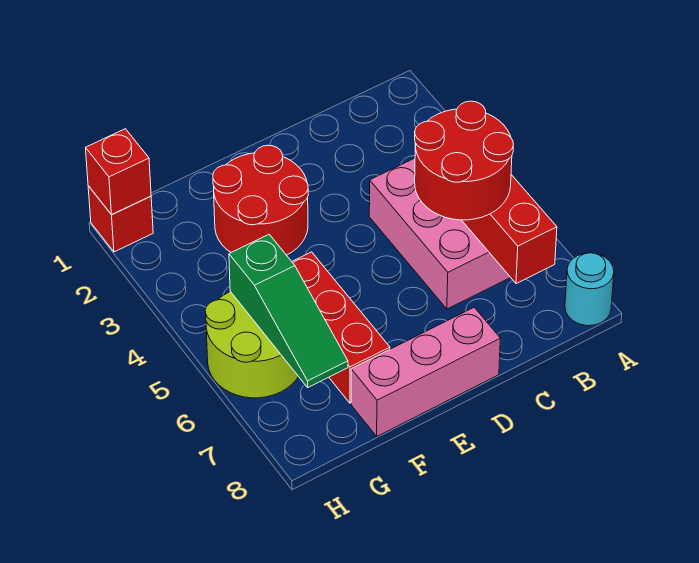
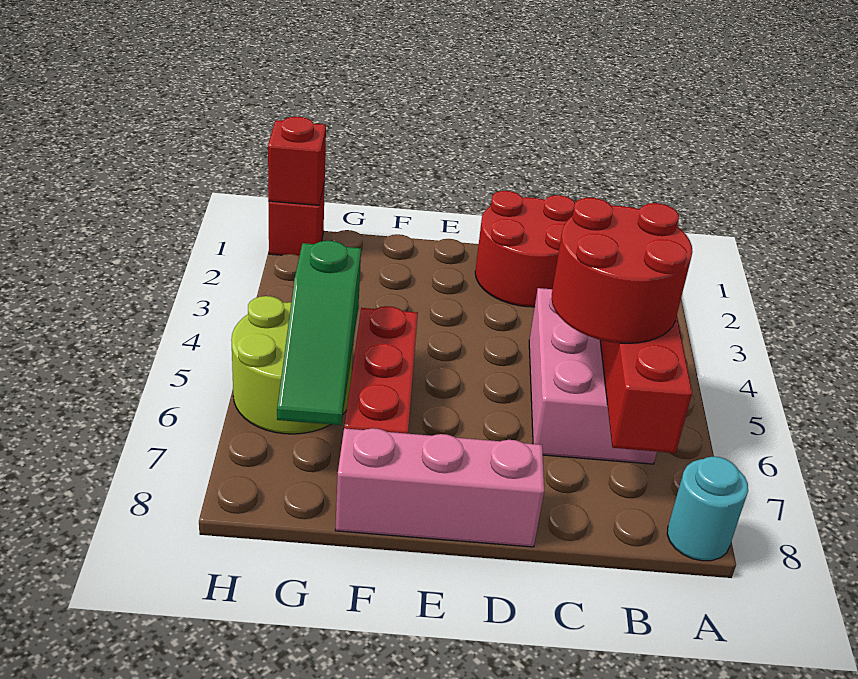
red 2x2 round brick [213,145,308,255] -> red 2x2 round brick moved to [475,191,575,307]

